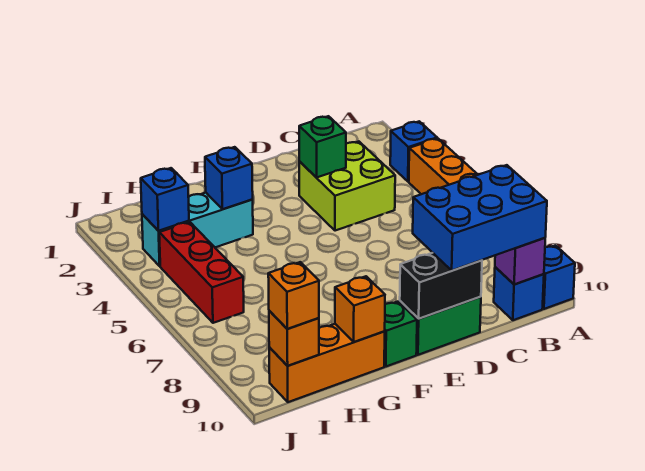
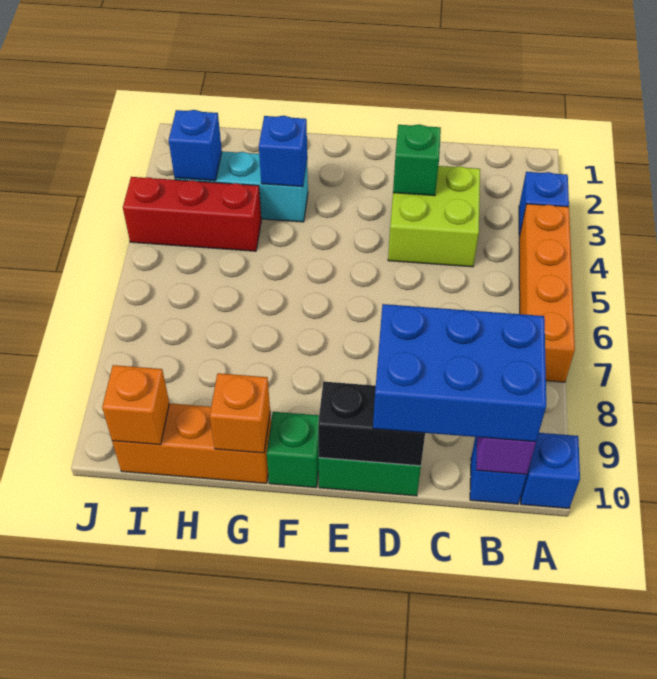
red 1x3 brick [159,222,244,323] -> red 1x3 brick turned to [123,177,261,251]
orange 1x1 brick [268,262,319,329] -> none

